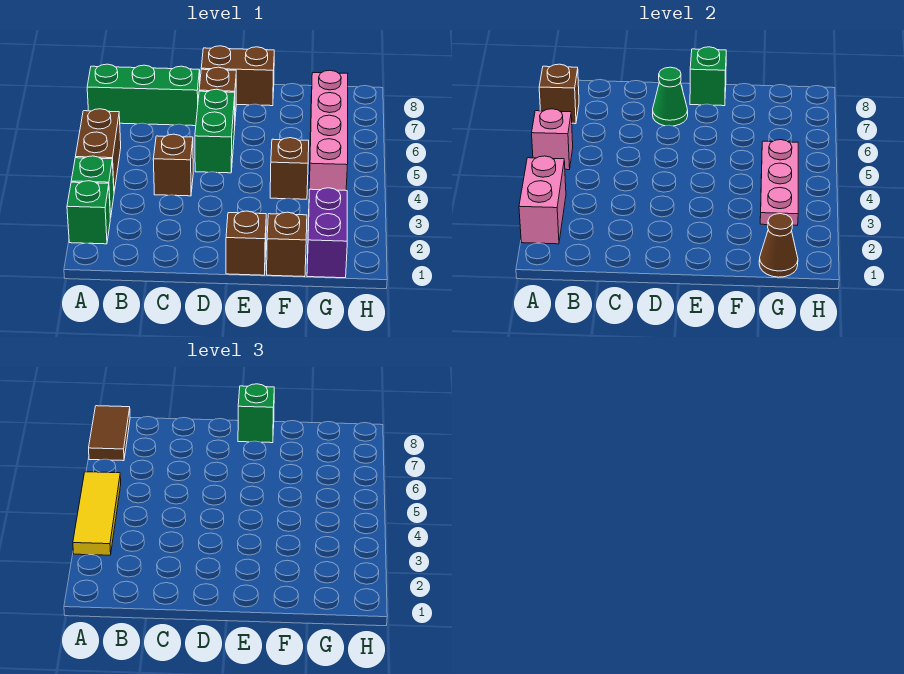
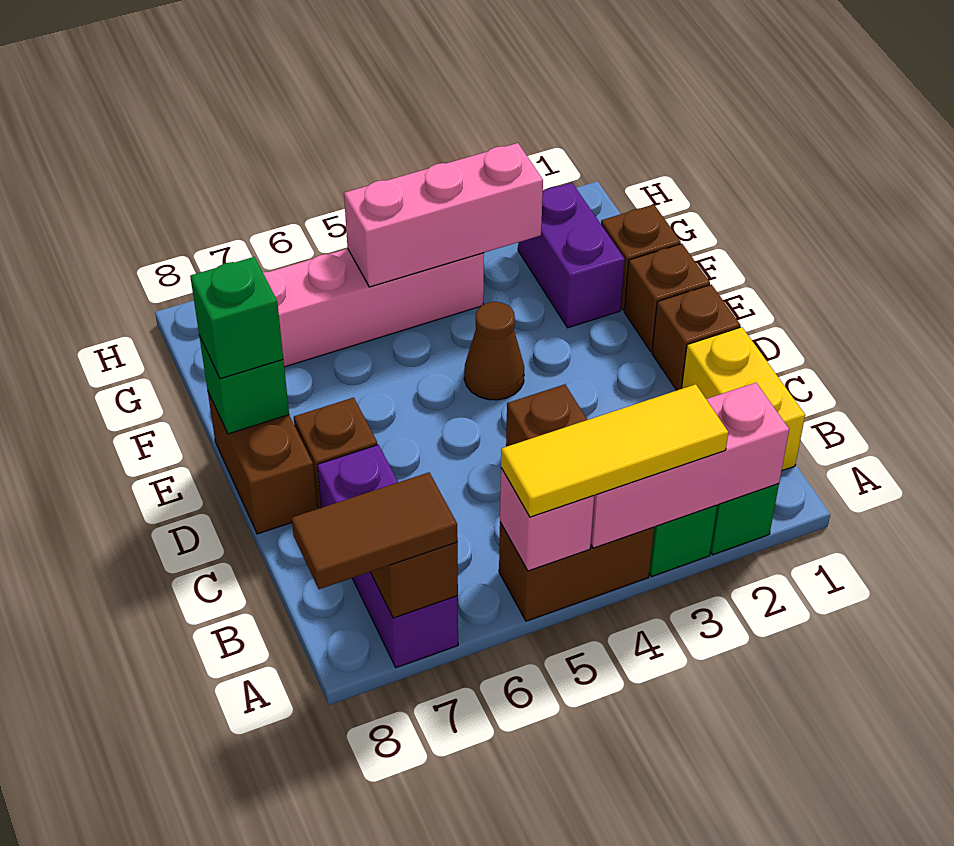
pink 1x2 brick [519,156,566,244] -> pink 1x3 brick [591,383,789,548]
green 1x3 brick [87,64,200,126] -> purple 1x3 brick [317,445,458,668]
none -> yellow 1x2 brick [682,327,805,471]
green 1x2 brick [195,89,235,173] -> none
green 1x1 cone [653,67,688,126] -> none
brown 1x1 brick [270,138,309,199] -> brown 1x1 brick moved to [652,285,741,390]
purple 1x2 brick [307,188,347,278] -> purple 1x2 brick turned to [518,183,625,328]
brown 1x1 cone [759,214,798,277] -> brown 1x1 cone moved to [464,302,524,400]
pink 1x3 plate [760,140,798,225] -> pink 1x3 brick [344,143,543,287]

